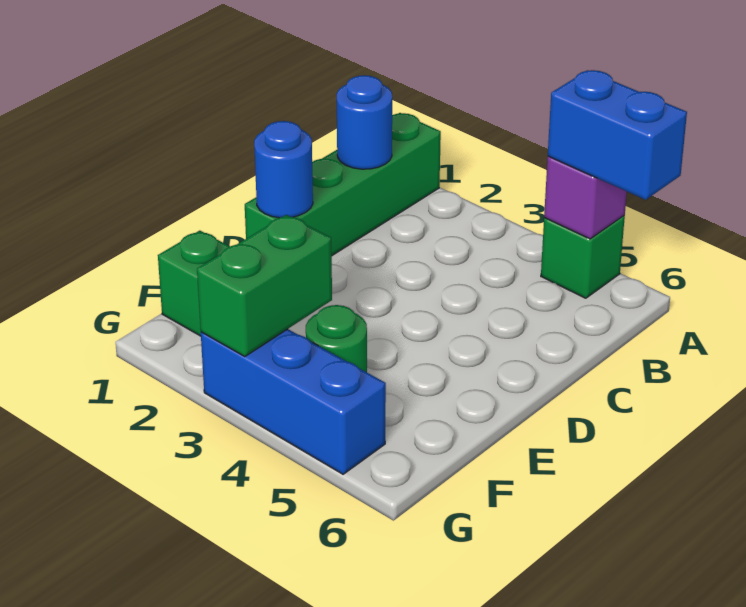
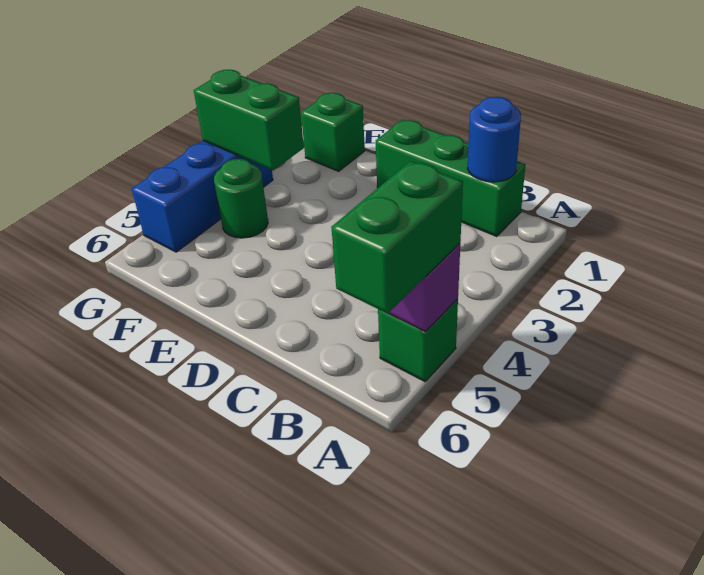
green 1x4 brick [245,113,441,255] -> green 1x3 brick [376,120,525,236]
blue 1x2 brick [548,70,687,200] -> green 1x2 brick [331,161,463,314]
blue 1x1 round brick [254,121,313,218] -> none

